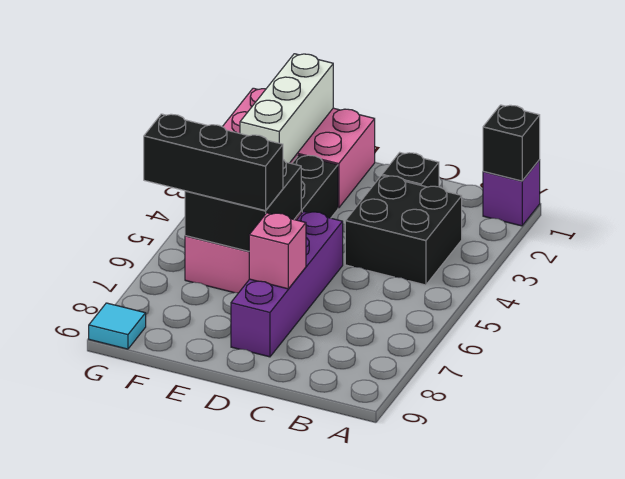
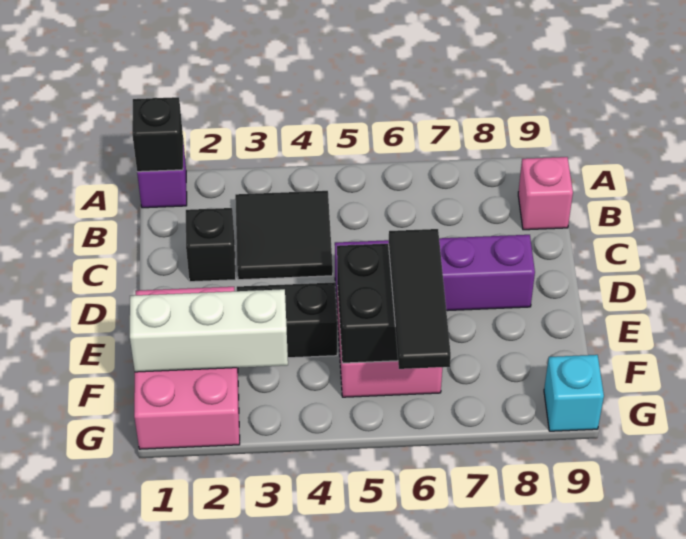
black 2x2 brick [345,176,462,285] -> black 2x2 tile [235,191,333,280]
pink 1x1 brick [249,213,306,289] -> pink 1x1 brick moved to [518,157,573,230]
black 1x3 brick [144,114,283,211] -> black 1x3 tile [389,229,451,369]
cyan 1x1 tile [89,303,146,349] -> cyan 1x1 brick [544,355,604,431]

